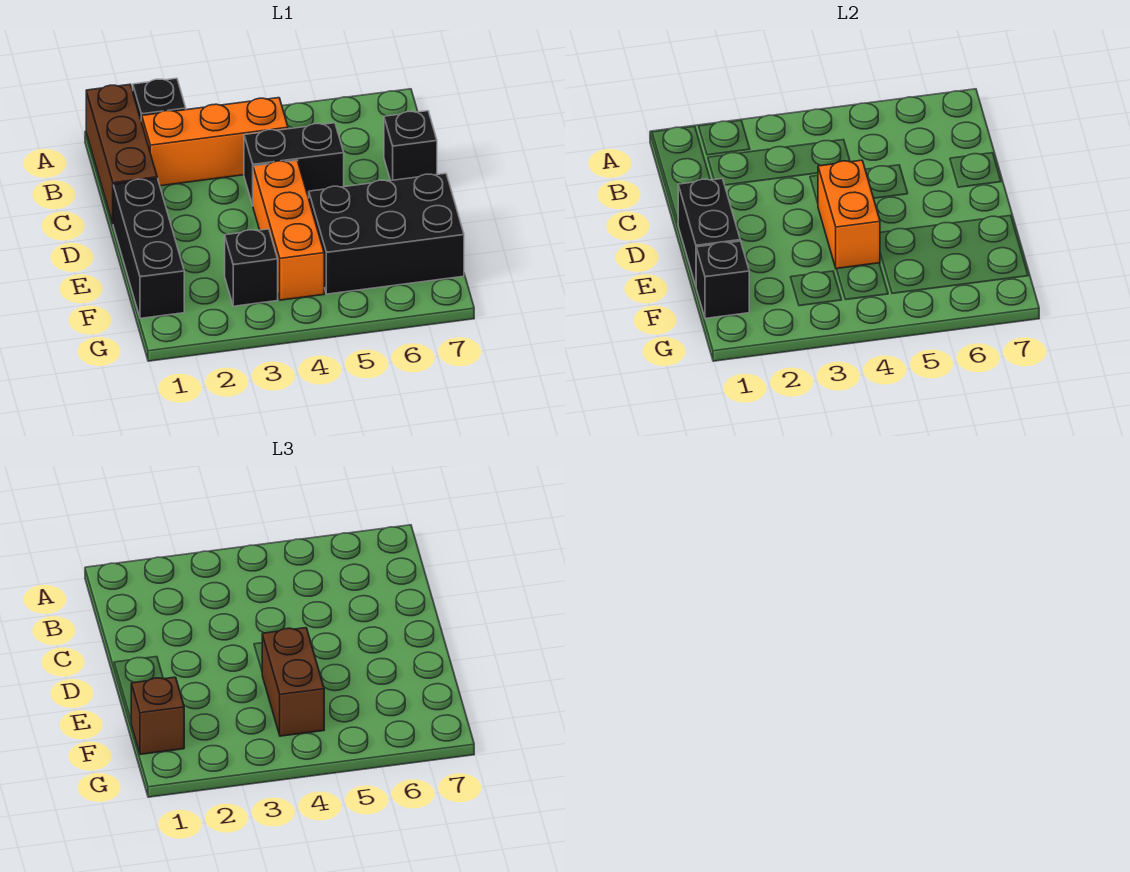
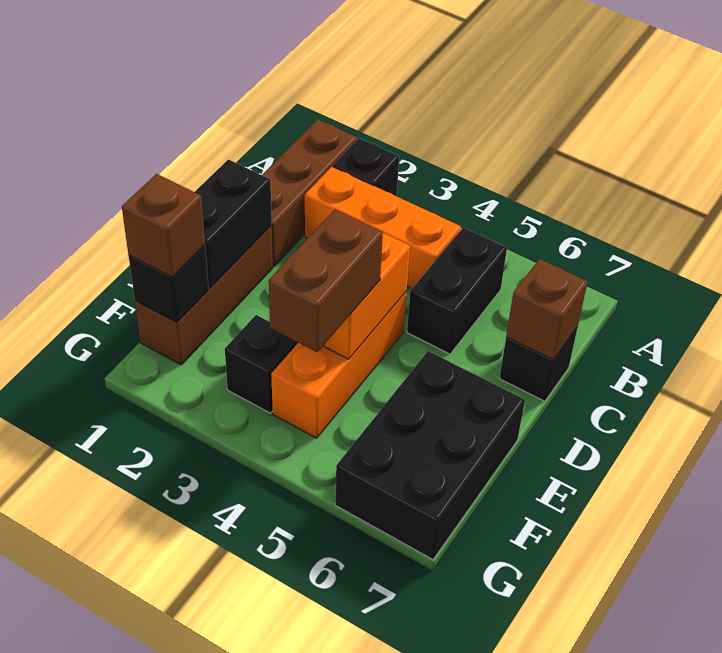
black 1x2 brick [244,123,344,205] -> black 1x2 brick turned to [407,228,507,354]
none -> brown 1x1 brick [506,259,588,360]
black 1x3 brick [113,178,184,318] -> brown 1x3 brick [135,226,273,365]
black 2x3 brick [309,173,464,294] -> black 2x3 brick turned to [335,351,525,559]

